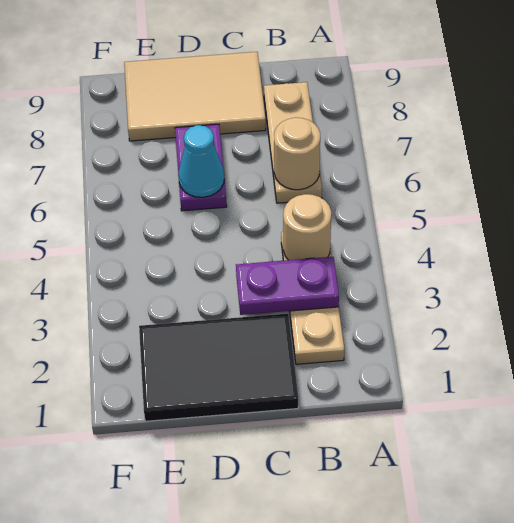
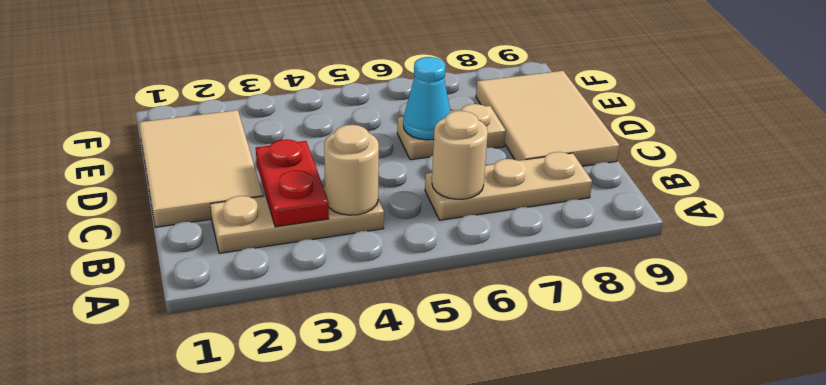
purple 1x2 plate [236,257,339,315] -> red 1x2 plate [256,139,329,227]
black 2x3 tile [139,314,298,421] -> tan 2x3 tile [139,110,263,227]
purple 1x2 plate [175,124,227,211] -> tan 1x2 plate [397,104,506,160]

